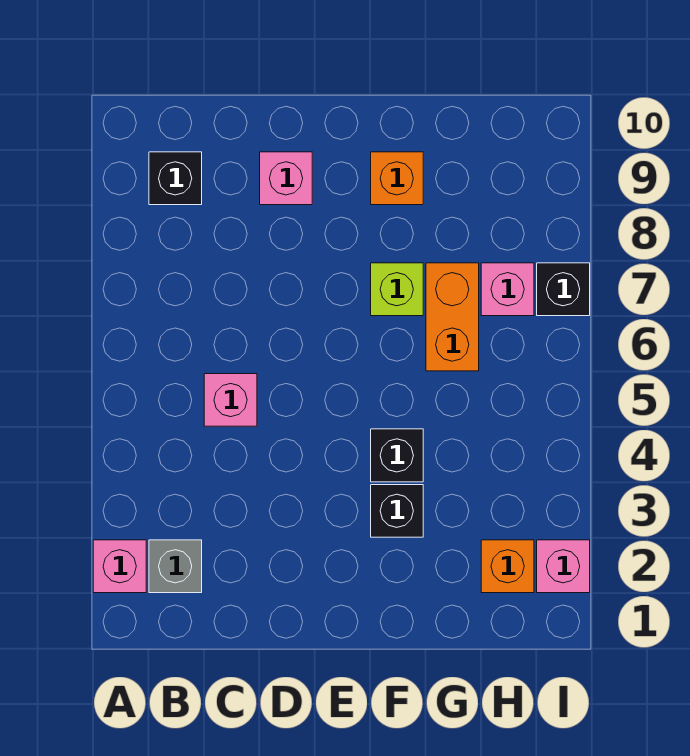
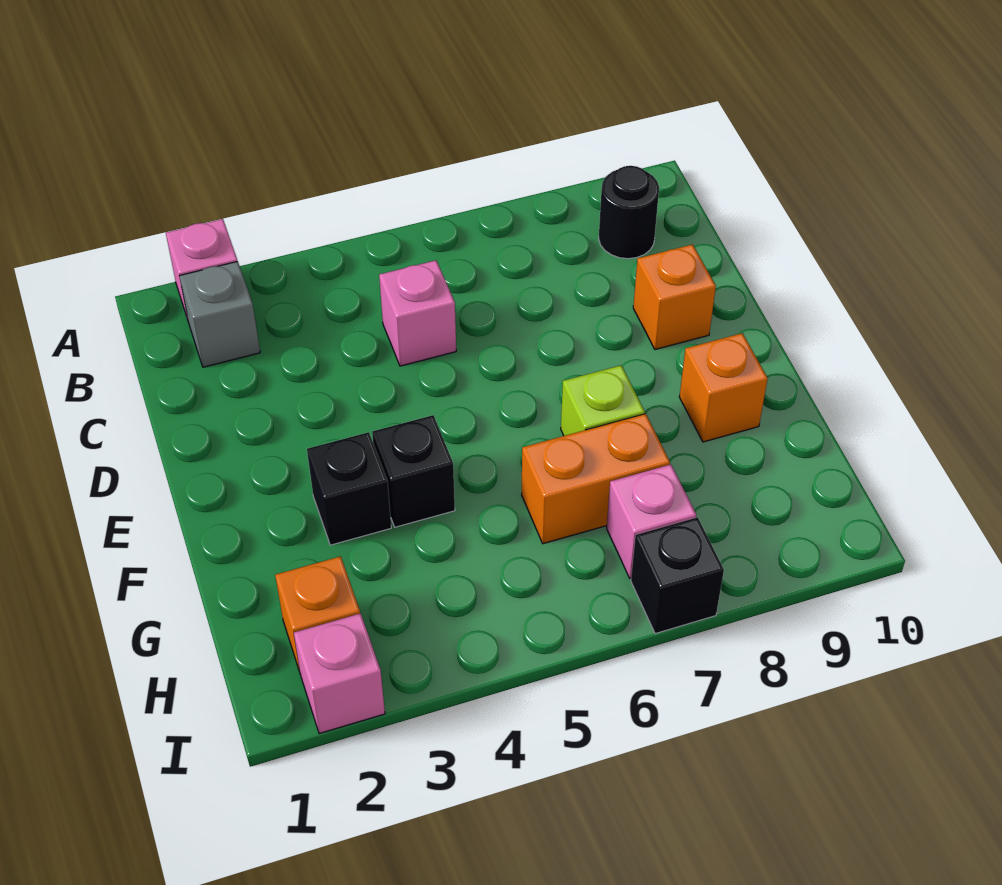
black 1x1 brick [149,152,202,205] -> black 1x1 round brick [599,166,659,259]
pink 1x1 brick [260,152,312,205] -> orange 1x1 brick [633,244,716,350]

